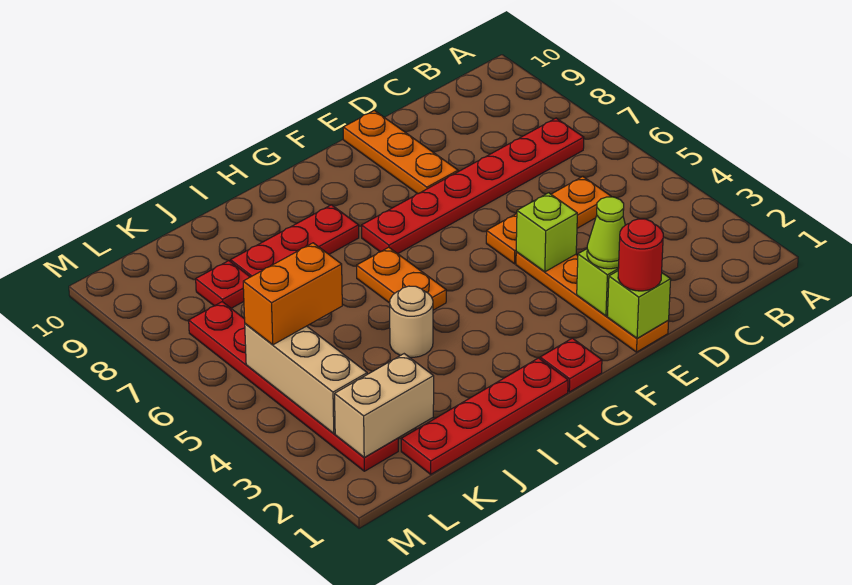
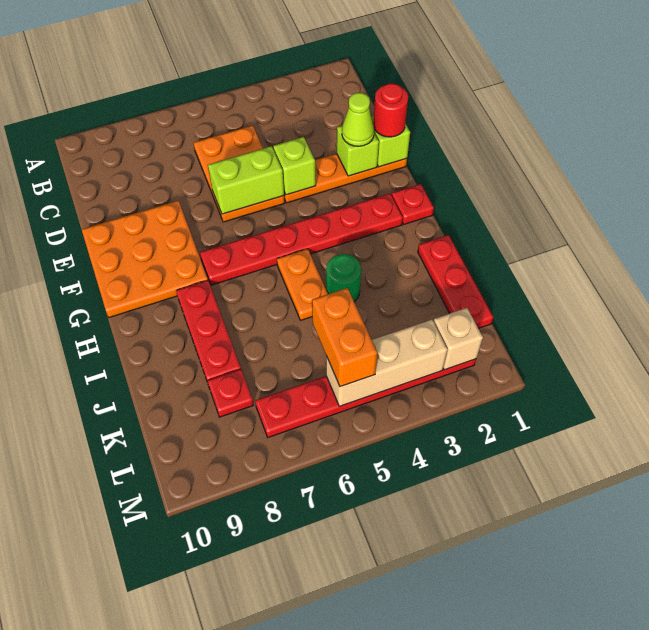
red 1x6 plate [362,118,584,254] -> red 1x6 plate turned to [200,194,403,285]
orange 1x3 plate [486,177,611,264] -> orange 2x3 plate [194,125,285,222]
none -> lime 1x2 brick [208,146,284,214]
orange 1x3 plate [343,111,458,194] -> orange 3x3 plate [82,201,208,318]
red 1x4 plate [401,358,568,474] -> red 1x3 plate [418,235,493,328]
orange 1x2 plate [357,247,446,310] -> orange 1x2 plate turned to [277,249,328,320]
tan 1x1 round brick [390,286,433,357] -> green 1x1 round brick [327,254,361,302]
tan 1x2 brick [335,354,434,458] -> tan 1x1 brick [434,308,483,370]

